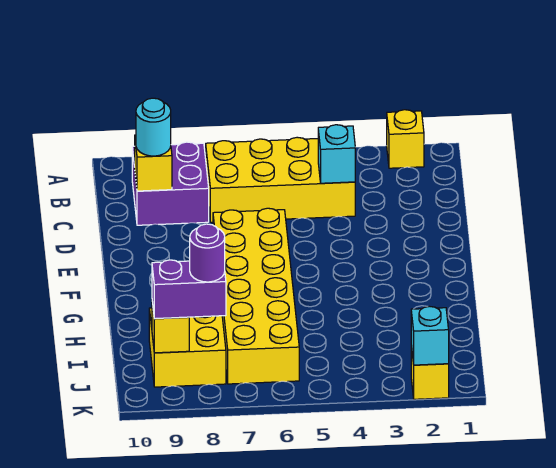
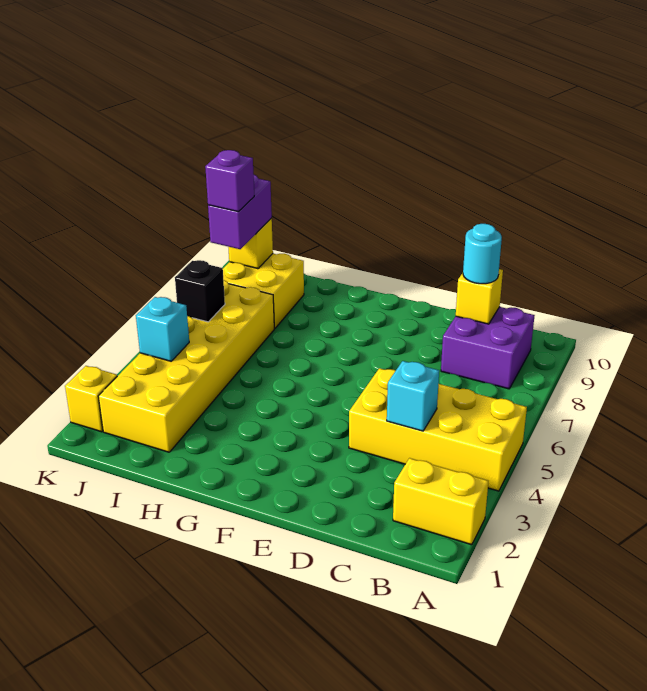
yellow 1x1 brick [387,110,424,168] -> yellow 1x2 brick [393,458,489,545]
yellow 2x4 brick [206,137,355,222] -> yellow 2x4 brick turned to [349,368,527,491]
yellow 2x6 brick [213,208,299,384] -> yellow 2x6 brick turned to [98,280,274,452]
none -> black 1x1 brick [175,260,225,322]
purple 1x1 round brick [190,224,225,282] -> purple 1x1 brick [205,150,254,212]
cyan 1x1 brick [411,306,449,365] -> cyan 1x1 brick moved to [136,297,189,361]

